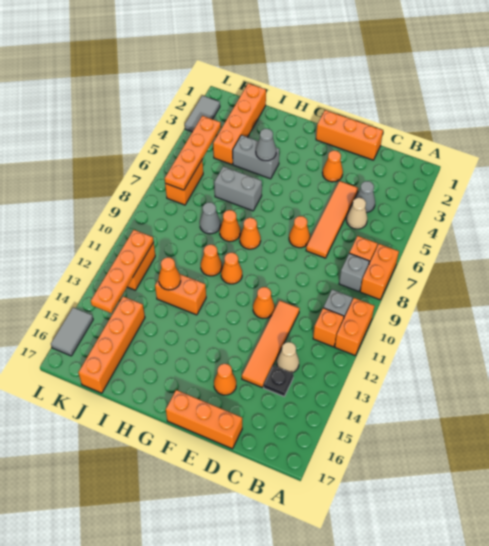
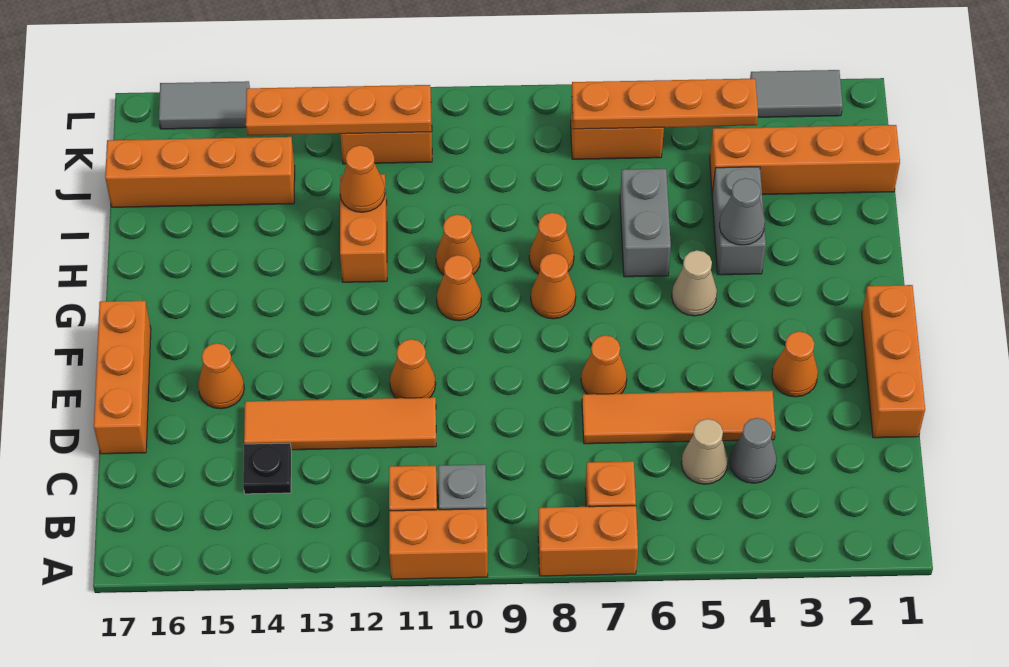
grey 1x1 brick [339,253,369,292] -> none
tan 1x1 cone [277,342,299,373] -> tan 1x1 cone moved to [672,250,717,316]
grey 1x1 cone [200,202,221,234] -> none

